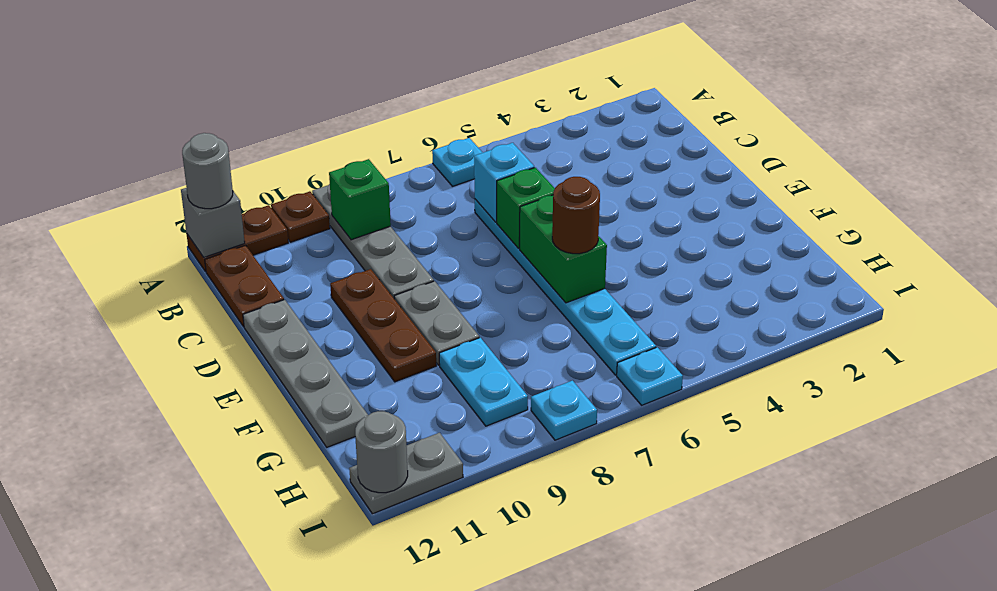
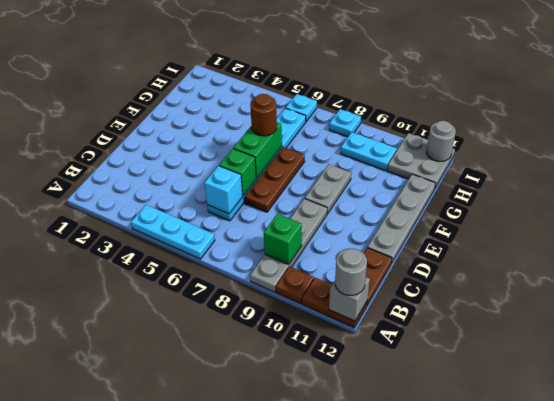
cyan 1x1 plate [432,138,483,186] -> cyan 1x3 plate [131,205,215,259]
brown 1x3 plate [330,269,436,382] -> brown 1x3 plate moved to [245,147,305,212]
cyan 1x2 plate [439,338,528,426] -> cyan 1x2 plate turned to [341,132,397,171]
grey 1x2 plate [349,433,463,514] -> grey 2x2 plate [387,133,455,188]

